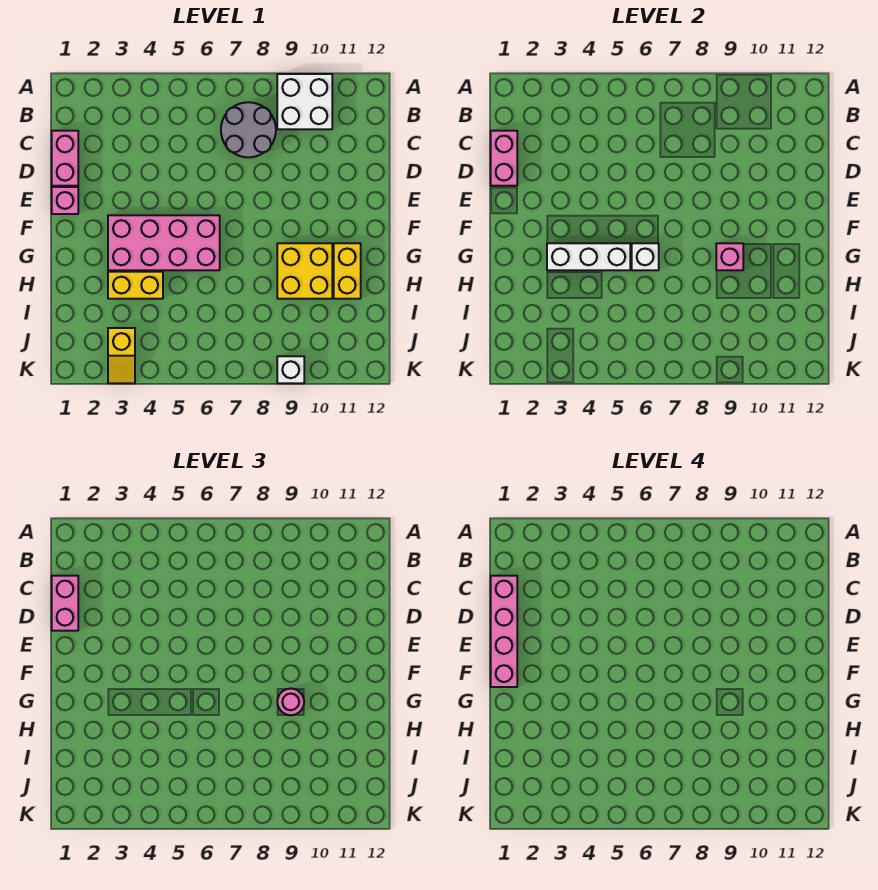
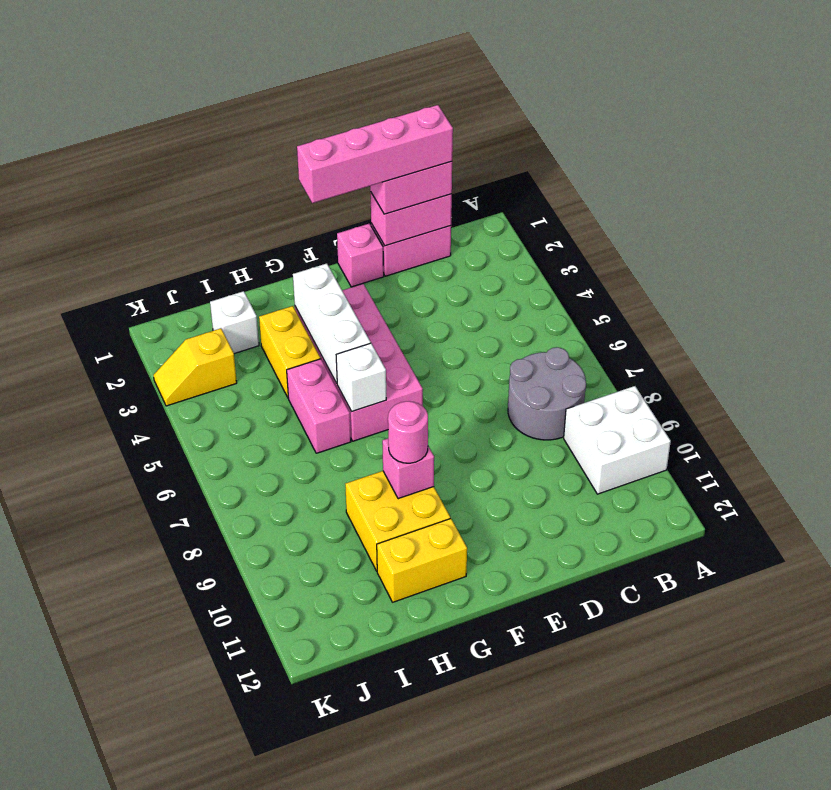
none -> pink 1x2 brick [287,359,351,453]
white 1x1 brick [277,356,304,383] -> white 1x1 brick moved to [210,291,259,354]

